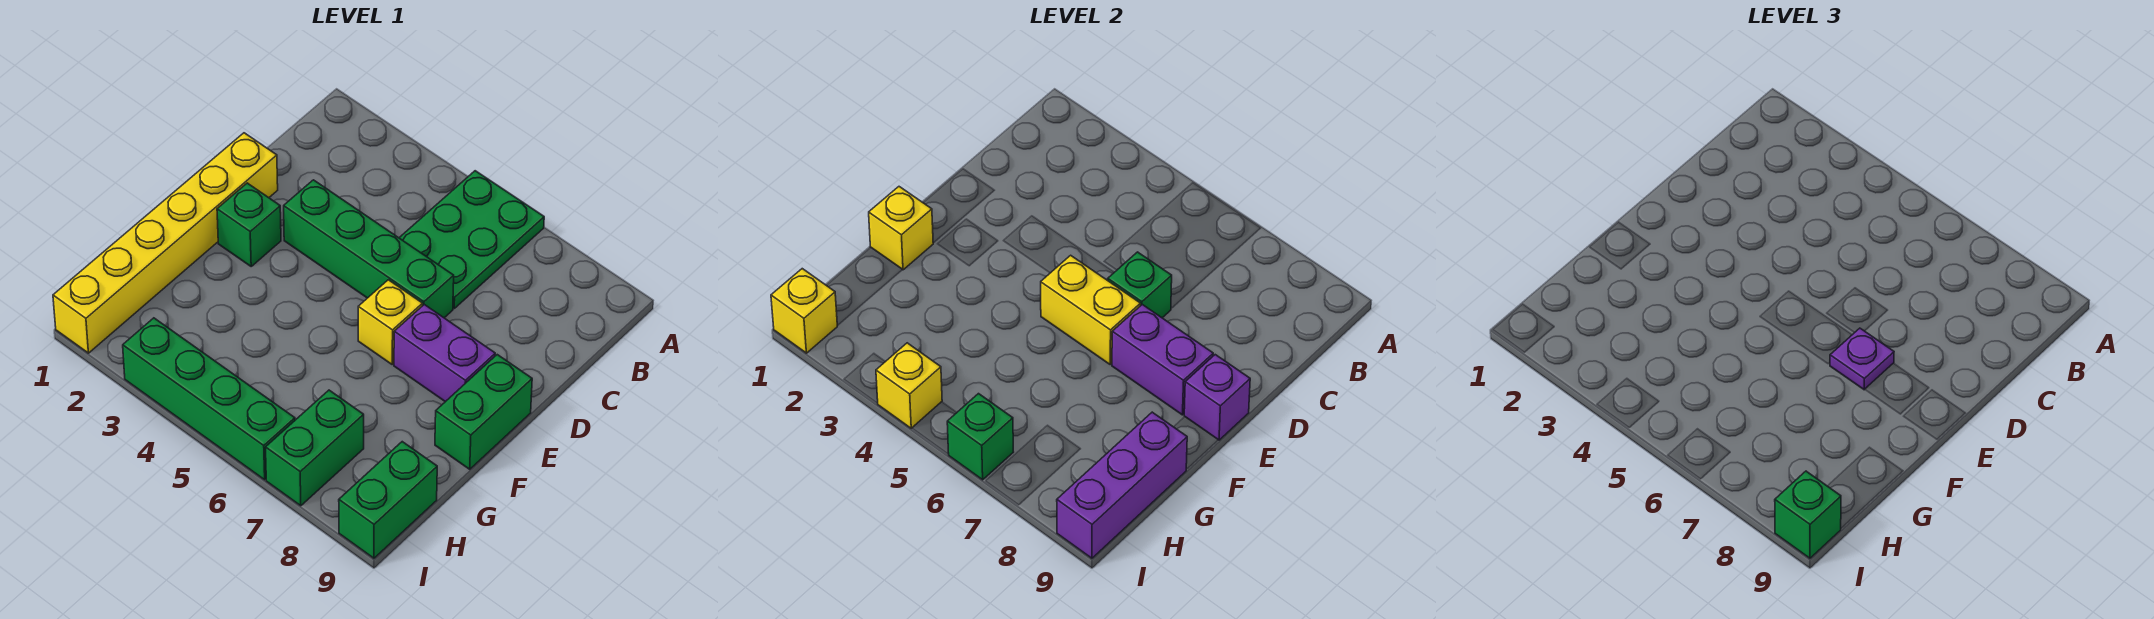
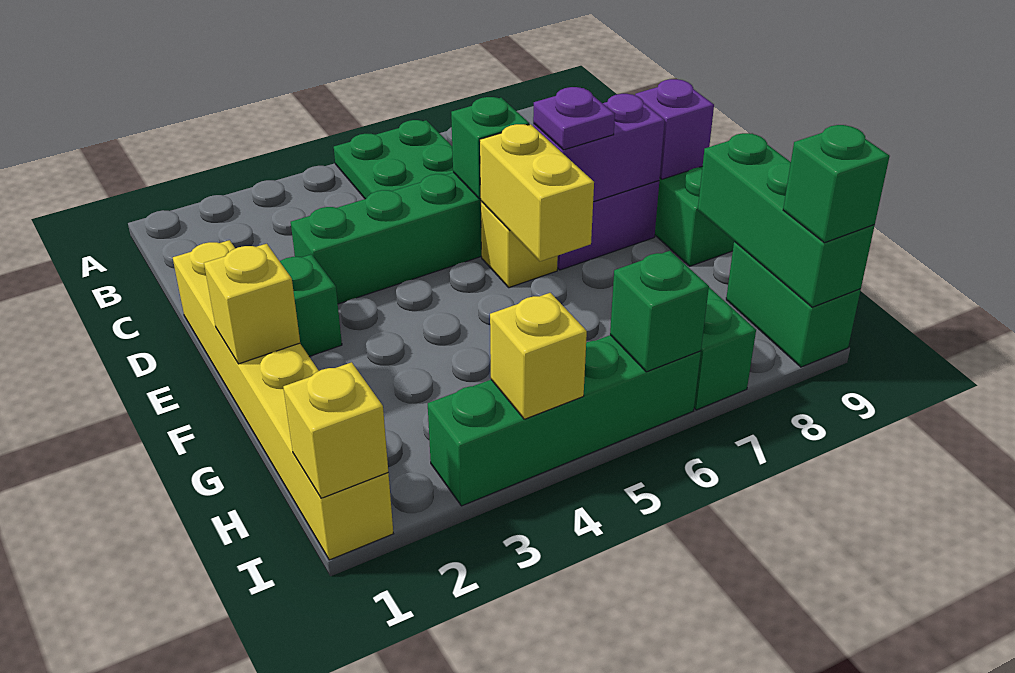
yellow 1x2 brick [1041,255,1141,364] -> yellow 1x2 brick turned to [480,124,594,261]
purple 1x3 brick [1057,412,1187,558] -> green 1x3 brick [698,133,875,307]

